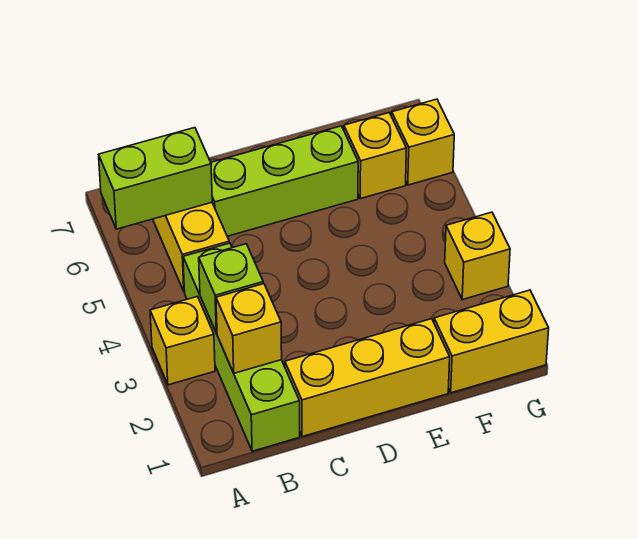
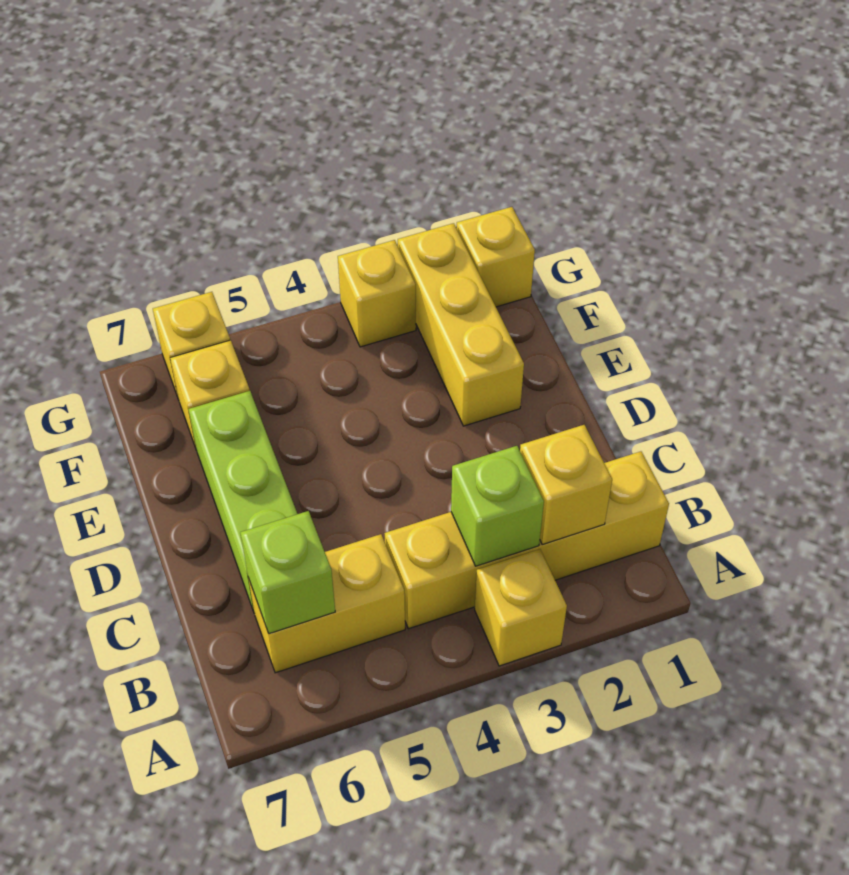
lime 1x2 brick [99,128,212,229] -> lime 1x1 brick [240,511,335,634]
lime 1x4 brick [183,243,300,451] -> yellow 1x4 brick [384,451,669,629]
yellow 1x3 brick [285,319,450,437] -> yellow 1x3 brick moved to [398,223,524,426]
yellow 1x2 brick [434,290,549,393] -> yellow 1x1 brick [457,207,535,307]

